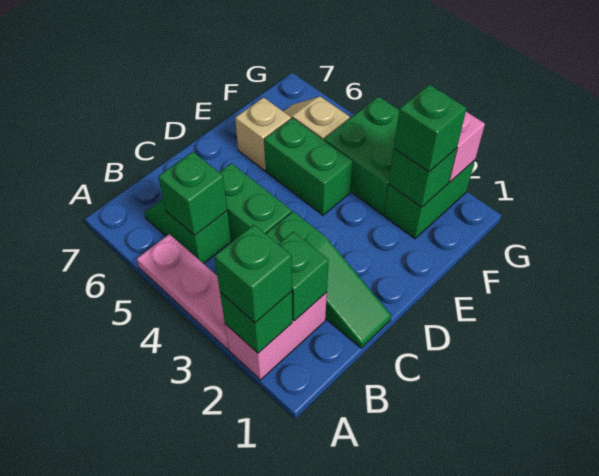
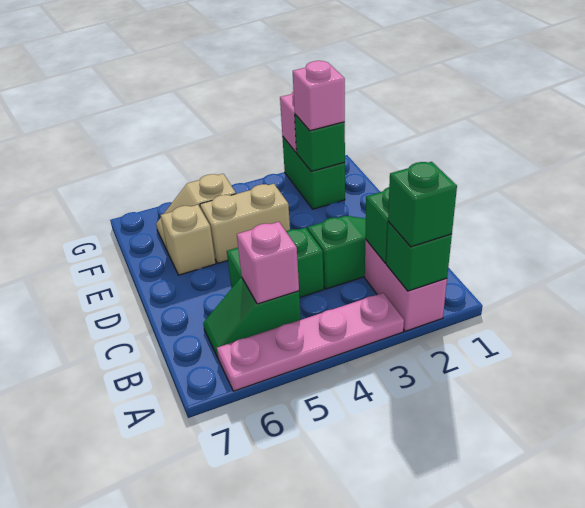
pink 1x3 plate [137,234,229,349] -> pink 1x4 plate [217,293,404,391]
green 1x1 brick [158,152,227,235] -> pink 1x1 brick [237,222,299,304]
green 1x2 brick [264,118,353,215] -> tan 1x2 brick [200,184,290,263]
green 1x1 brick [394,85,466,172] -> pink 1x1 brick [293,61,345,131]
green 2x2 brick [324,97,399,215] -> none

